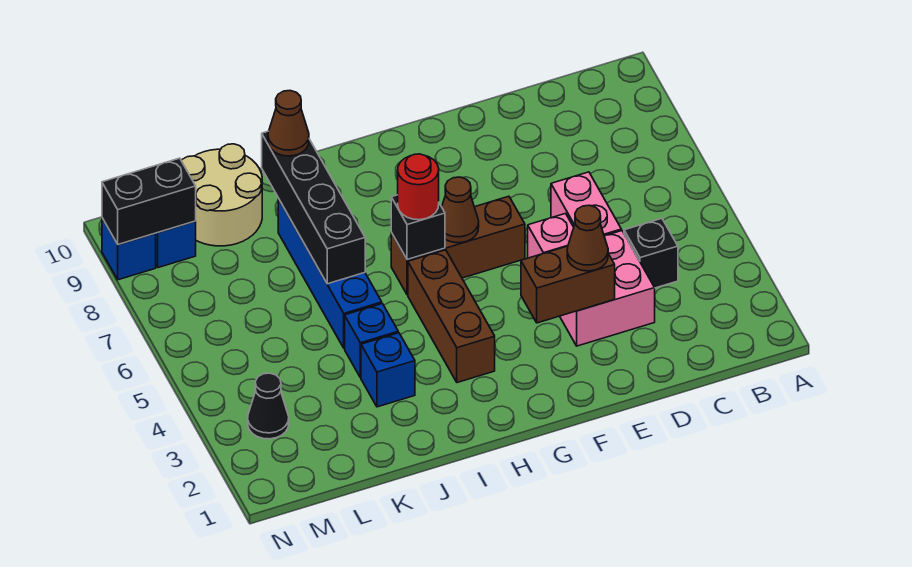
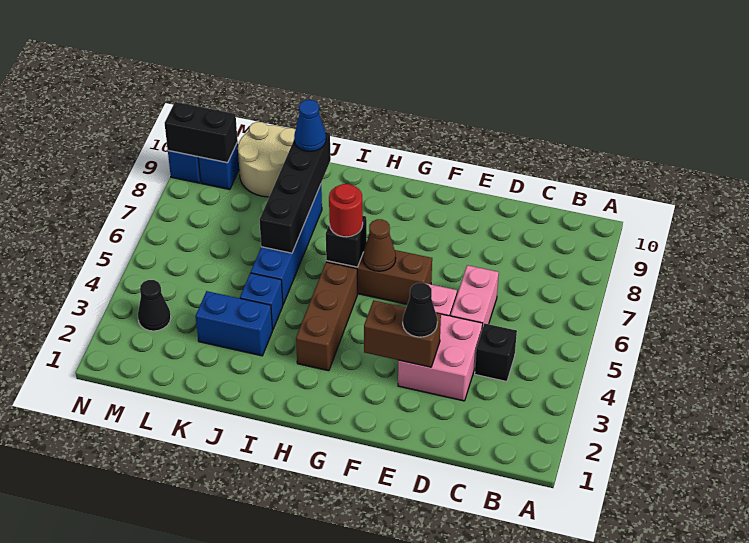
brown 1x1 cone [567,205,608,271] -> black 1x1 cone [403,283,437,337]
blue 1x1 brick [361,333,415,407] -> blue 1x2 brick [196,291,273,356]
brown 1x1 cone [268,91,309,156] -> blue 1x1 cone [294,100,326,151]

